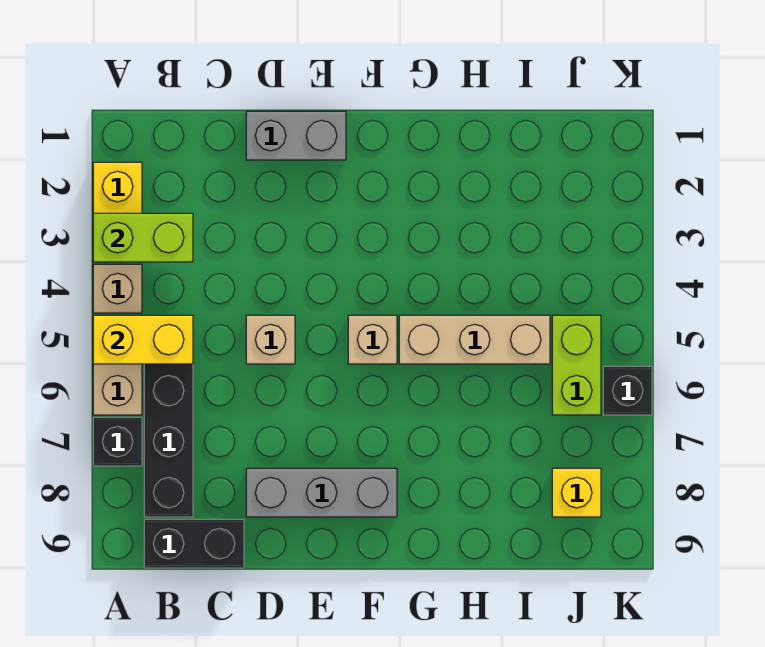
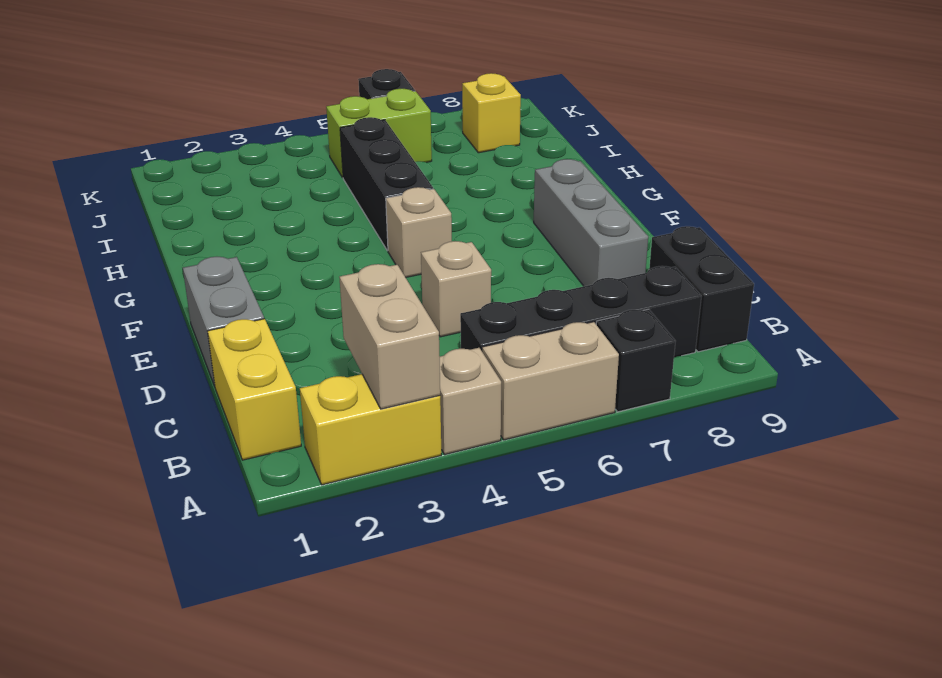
lime 1x2 brick [93,213,193,262] -> tan 1x2 brick [339,264,440,409]
yellow 1x2 brick [93,315,193,364] -> yellow 1x2 brick moved to [208,319,301,460]
tan 1x3 brick [399,315,550,364] -> black 1x3 brick [340,117,433,251]

